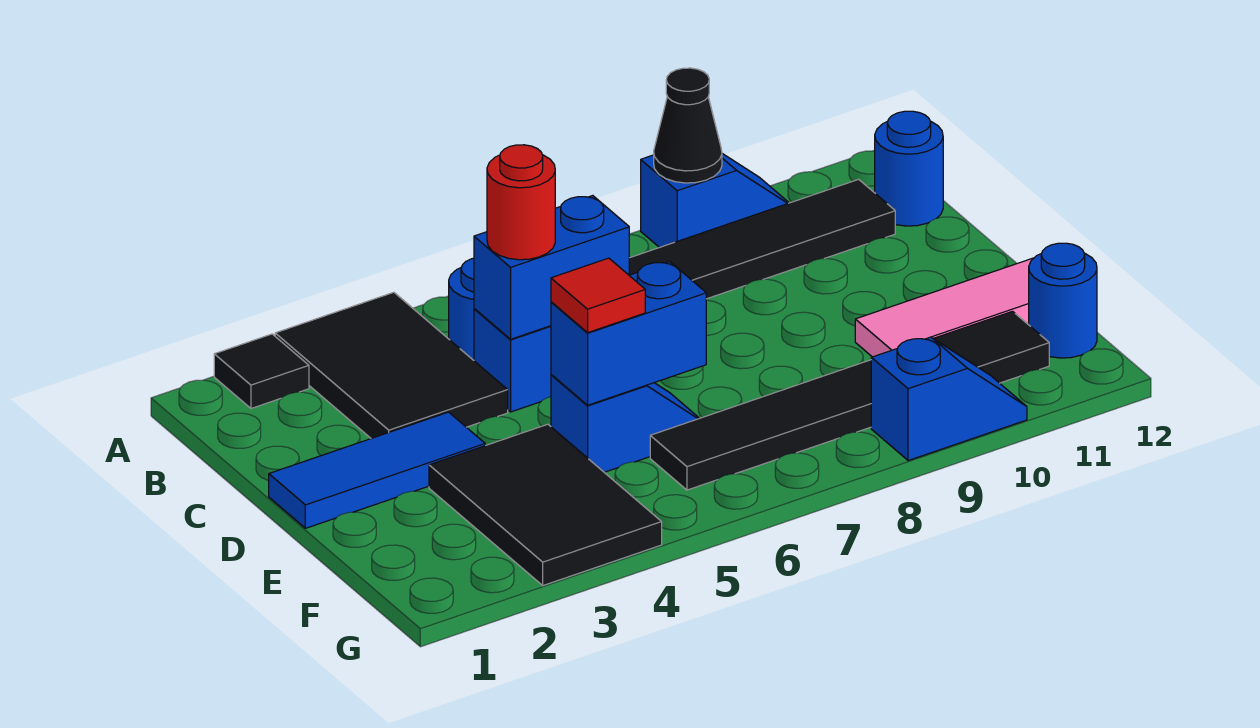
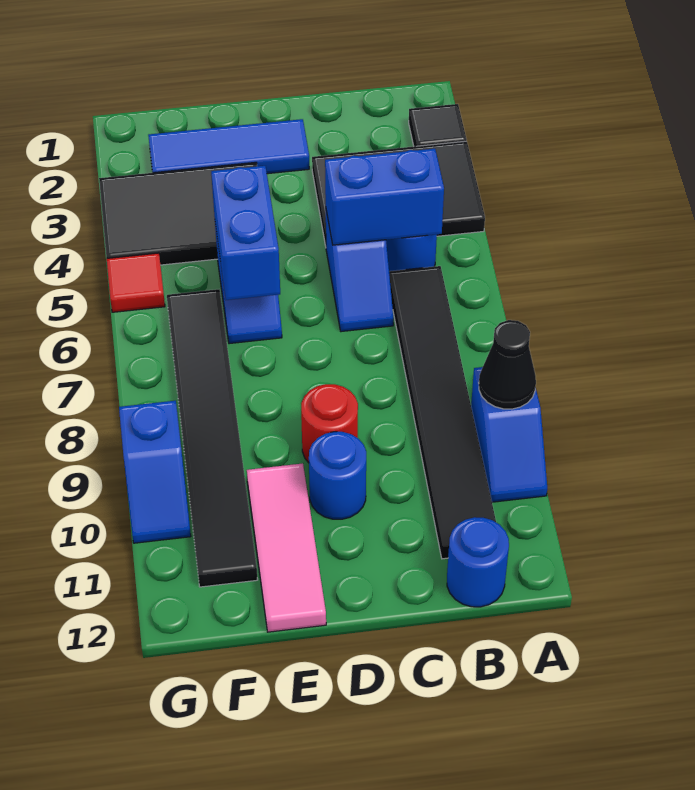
blue 1x2 brick [474,196,630,339] -> blue 1x2 brick turned to [325,149,444,245]
red 1x1 round brick [487,145,555,260] -> red 1x1 round brick moved to [301,384,358,463]
blue 1x3 tile [269,412,485,528] -> blue 1x3 tile turned to [148,119,309,174]
red 1x1 tile [551,258,645,332] -> red 1x1 tile moved to [107,253,165,312]
blue 1x1 round brick [1029,243,1097,358] -> blue 1x1 round brick moved to [309,432,366,519]

